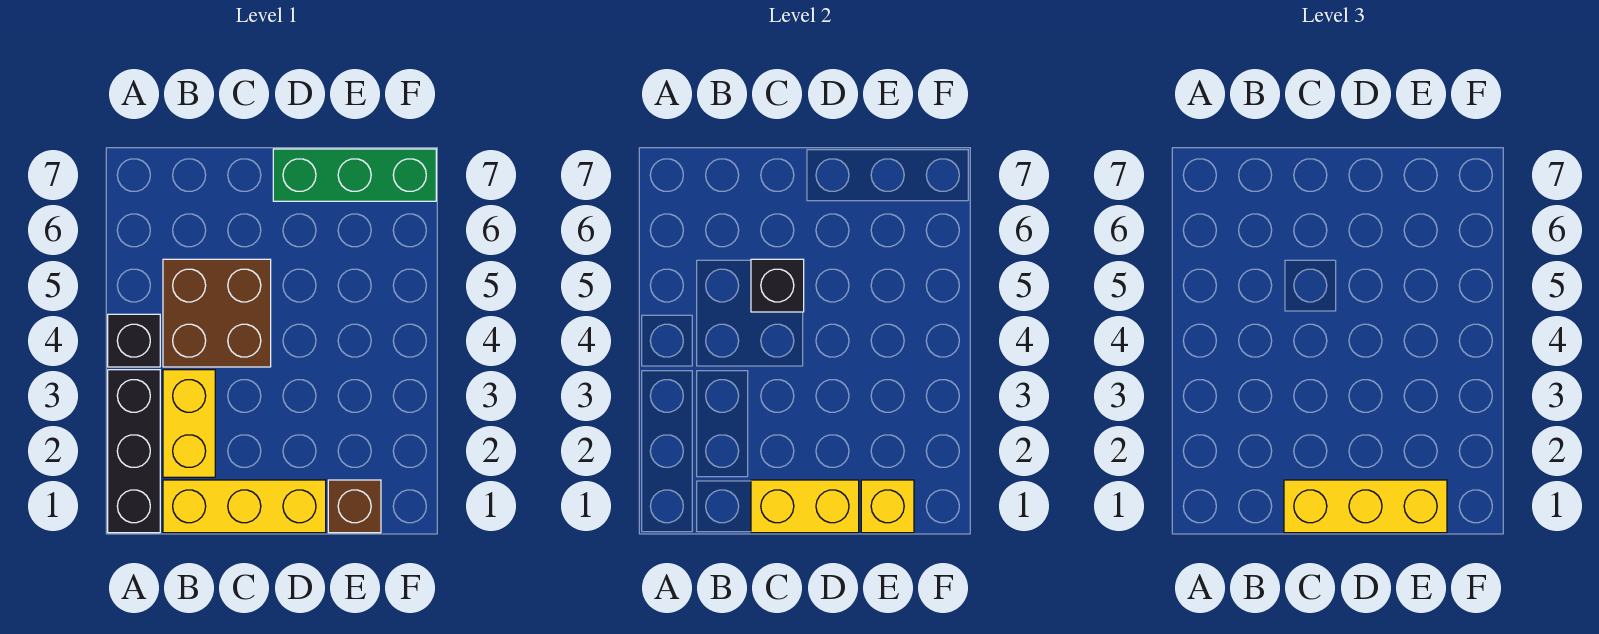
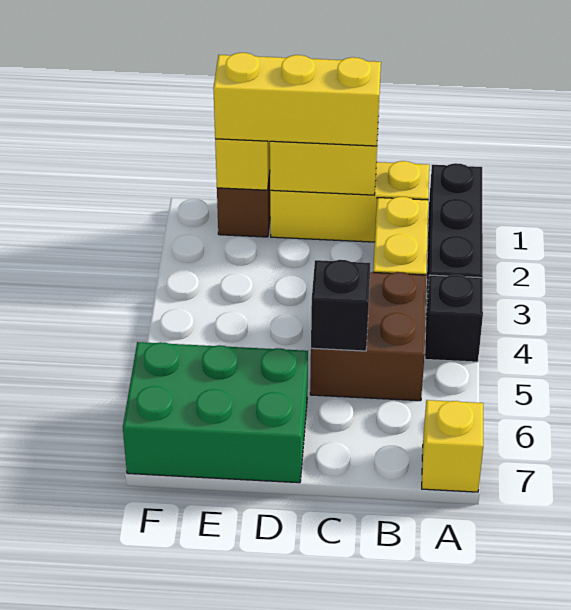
none -> yellow 1x1 brick [422,400,483,492]
green 1x3 brick [273,149,436,201] -> green 2x3 brick [123,342,308,483]

